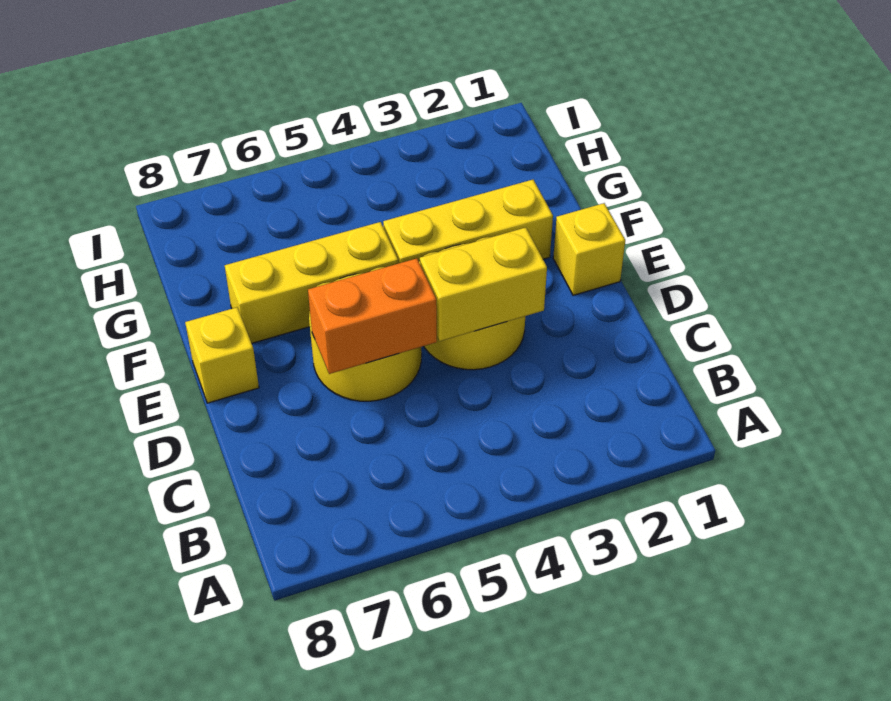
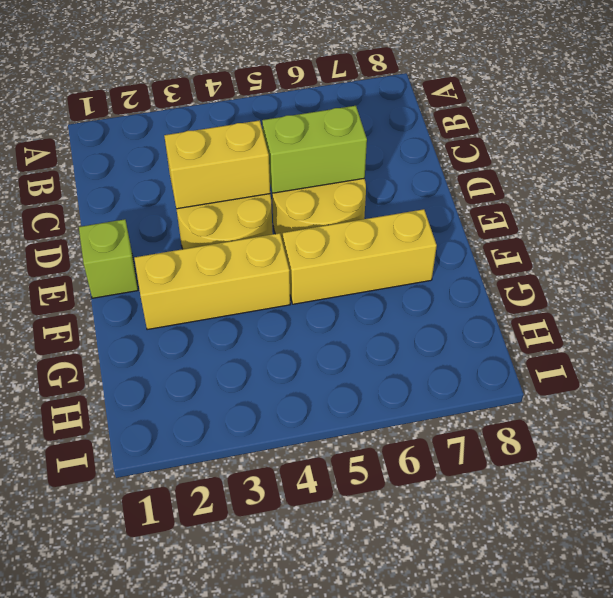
orange 1x2 brick [308,258,437,374] -> lime 1x2 brick [262,106,367,193]
yellow 1x1 brick [553,203,625,295] -> lime 1x1 brick [79,219,138,298]
yellow 1x1 brick [185,307,259,403] -> none

